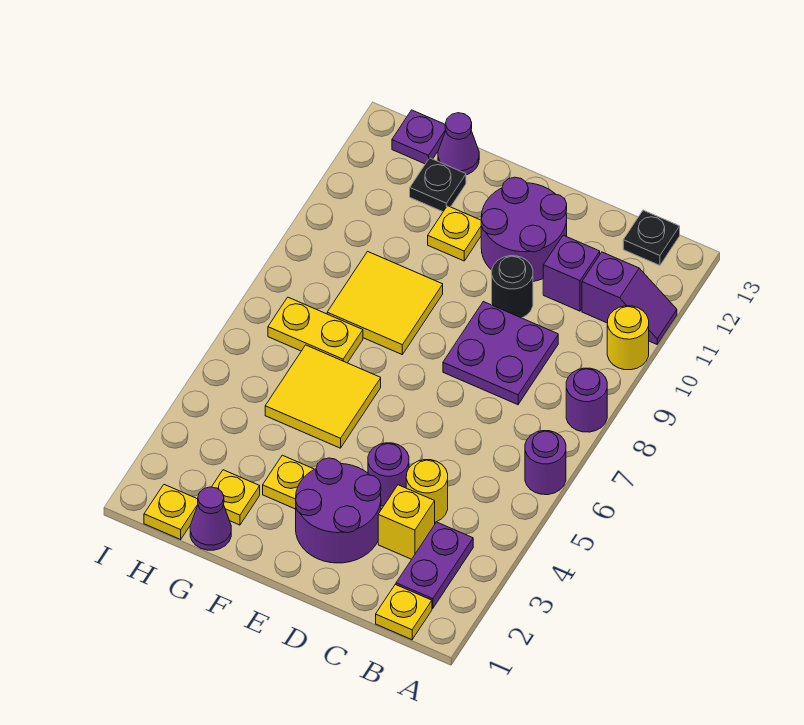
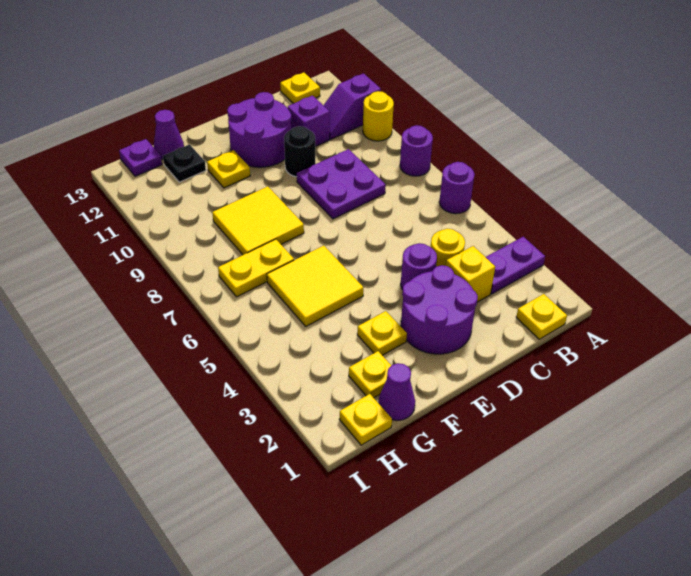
purple 1x2 slope [582,252,677,344] -> purple 1x2 slope turned to [323,73,381,139]
purple 1x2 plate [396,522,473,609] -> purple 1x2 plate turned to [486,237,545,294]
black 1x1 plate [623,210,680,265] -> yellow 1x1 plate [280,73,320,104]

